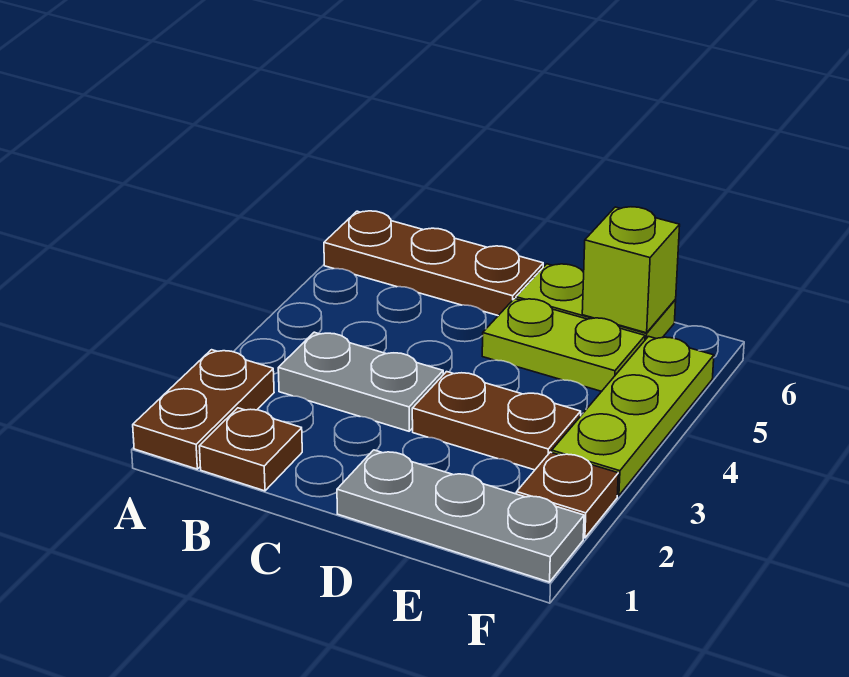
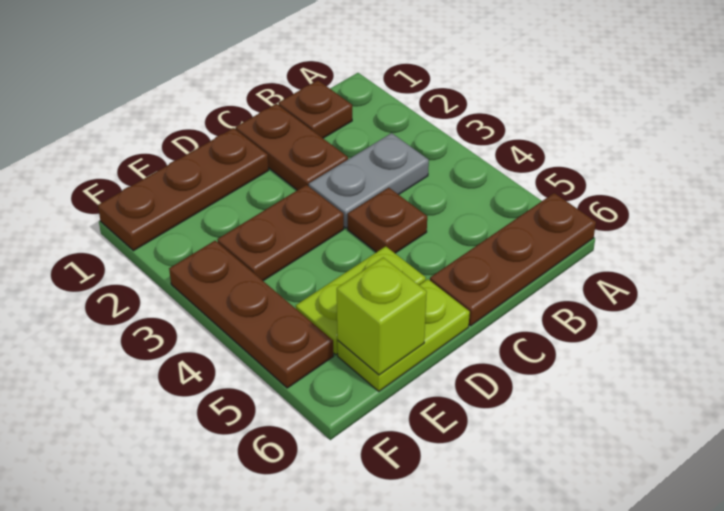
brown 1x2 plate [133,350,274,469] -> brown 1x2 plate moved to [236,104,348,190]
grey 1x3 plate [337,450,584,582] -> brown 1x3 plate [98,128,269,251]
brown 1x1 plate [517,452,618,538] -> brown 1x1 plate moved to [348,188,427,253]
lime 1x3 plate [552,336,714,496] -> brown 1x3 plate [169,241,333,388]

